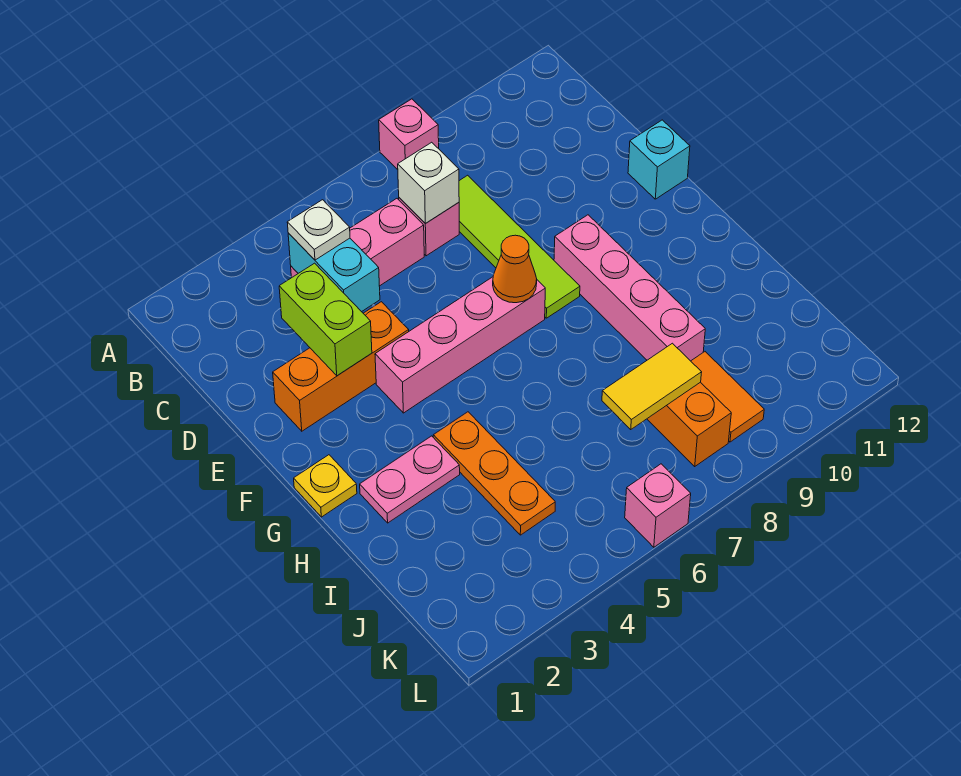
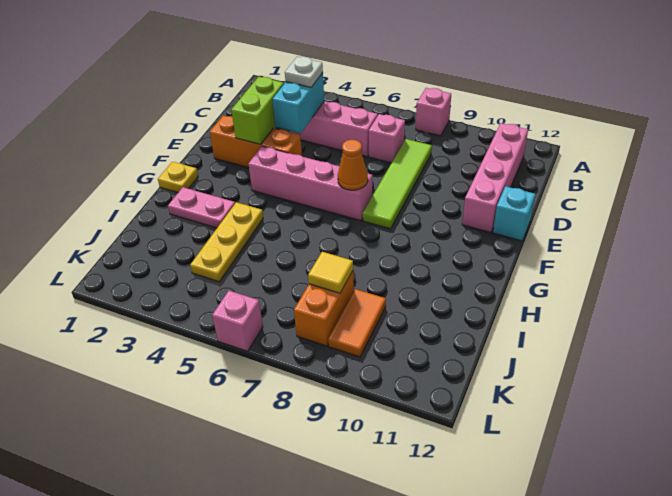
white 1x1 brick [398,142,459,224] -> none
pink 1x4 brick [554,215,705,361] -> pink 1x4 brick moved to [462,123,528,233]
orange 1x3 plate [433,412,555,535] -> yellow 1x3 plate [190,202,263,282]
yellow 1x2 tile [602,343,702,430] -> yellow 1x1 tile [308,252,353,293]

